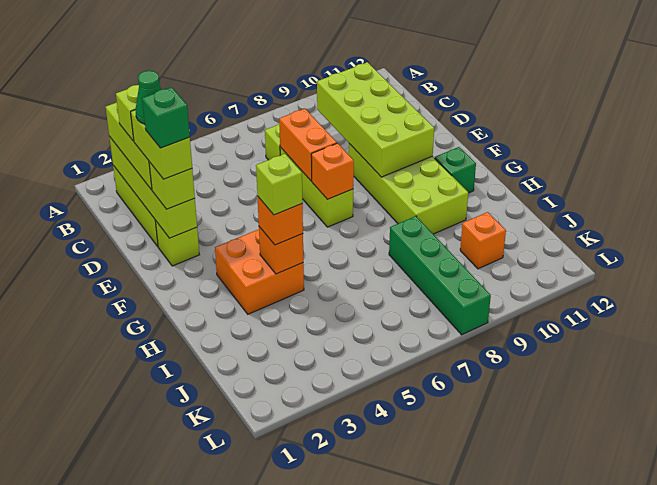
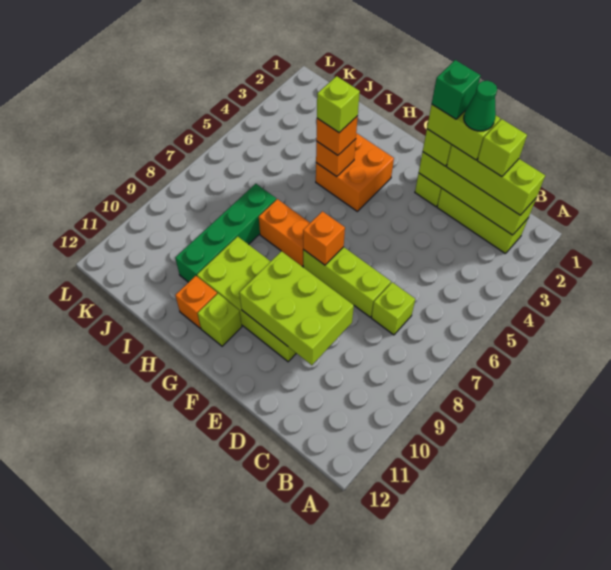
lime 2x4 brick [317,62,434,177] -> lime 2x3 brick [239,251,354,365]
orange 1x2 brick [279,109,337,181] -> orange 1x2 brick moved to [259,199,310,266]
green 1x1 brick [435,147,476,193] -> lime 1x1 brick [198,294,242,346]
green 1x4 brick [389,216,491,335] -> green 1x4 brick turned to [175,184,276,282]
orange 1x1 brick [460,212,506,269] -> orange 1x1 brick moved to [175,276,217,328]

